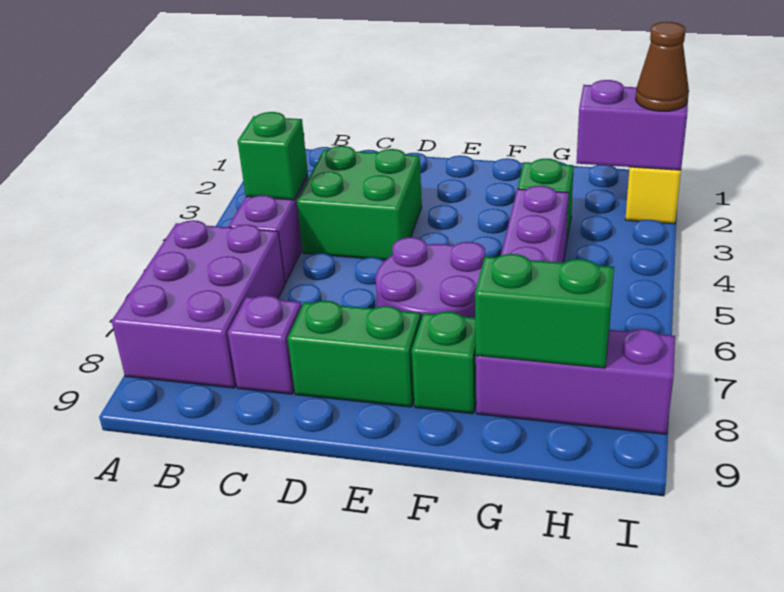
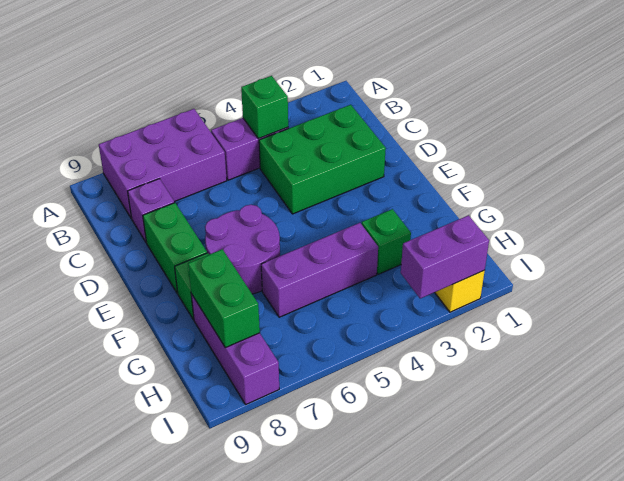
green 2x2 brick [297,146,422,260] -> green 2x3 brick [259,105,386,214]
purple 1x2 brick [576,80,688,170] -> purple 1x2 brick turned to [401,215,489,299]
brown 1x1 cone [636,22,689,111] -> none

